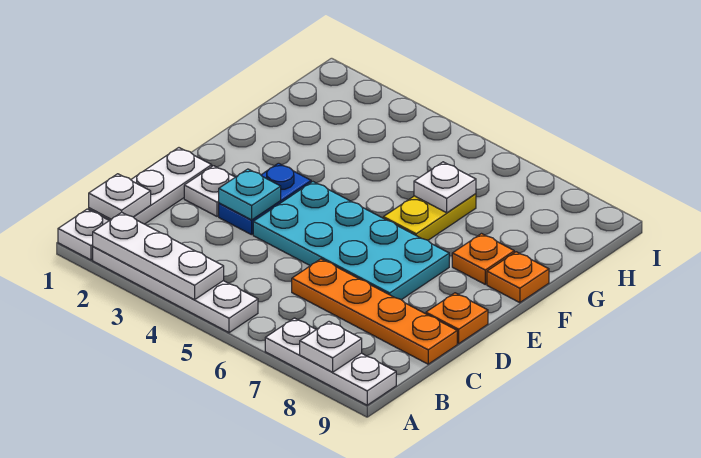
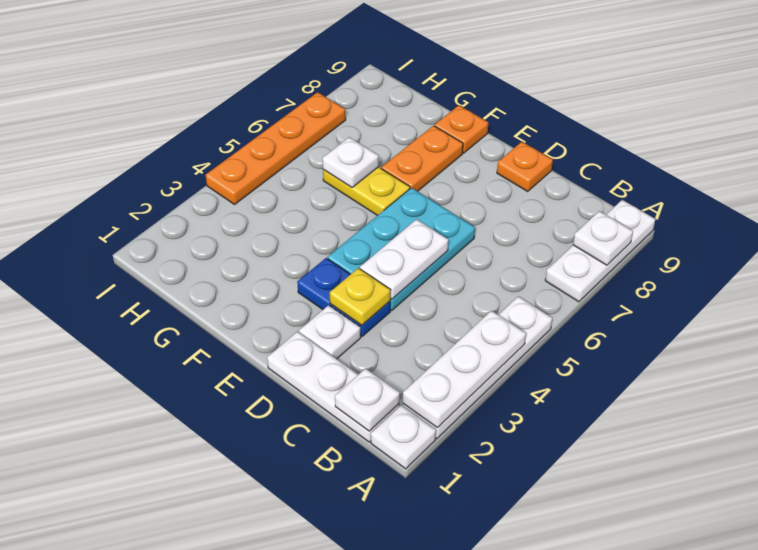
orange 1x4 plate [292,259,457,364] -> orange 1x4 plate moved to [206,92,346,204]
cyan 1x1 plate [219,169,281,220] -> yellow 1x1 plate [330,268,390,325]
cyan 2x4 plate [253,182,449,300] -> cyan 2x3 plate [328,188,475,311]
none -> white 1x2 plate [360,219,448,299]
orange 1x1 plate [452,234,514,284] -> orange 1x2 plate [381,126,463,191]

